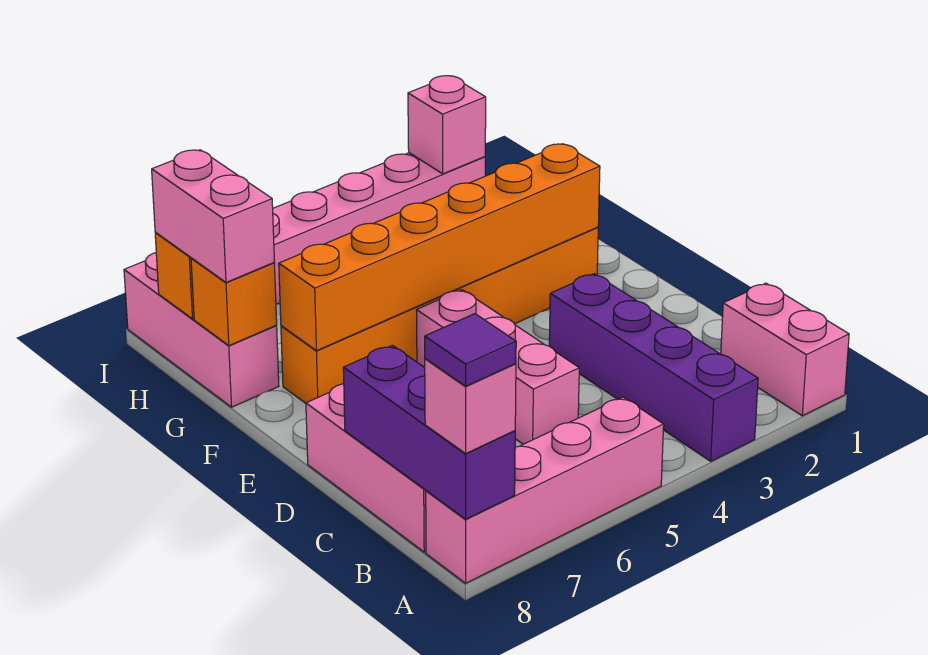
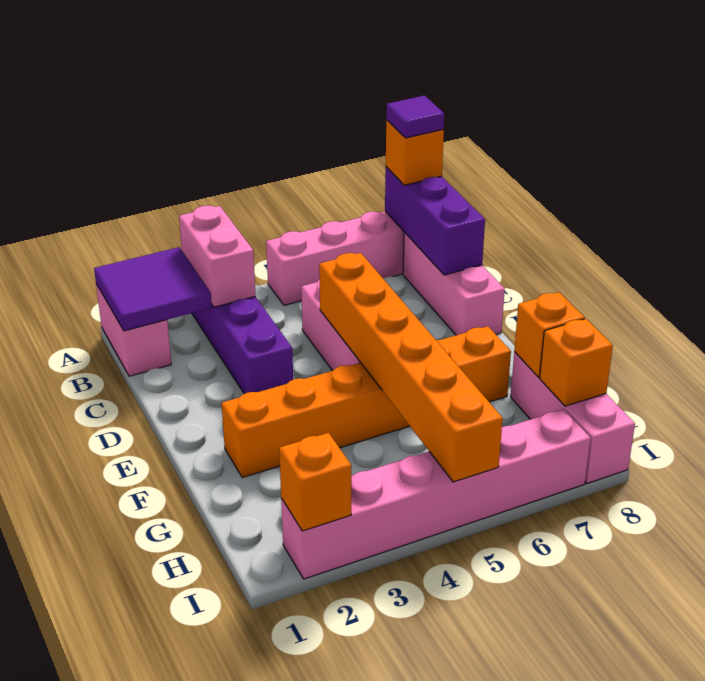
none -> purple 2x2 tile [94,247,212,331]
pink 1x1 brick [425,359,516,454] -> orange 1x1 brick [386,120,444,185]
orange 1x6 brick [279,144,600,351] -> orange 1x6 brick turned to [319,253,503,482]
pink 1x2 brick [152,150,274,282] -> pink 1x2 brick moved to [179,206,256,307]
pink 1x1 brick [408,76,486,174] -> orange 1x1 brick [279,433,351,531]

